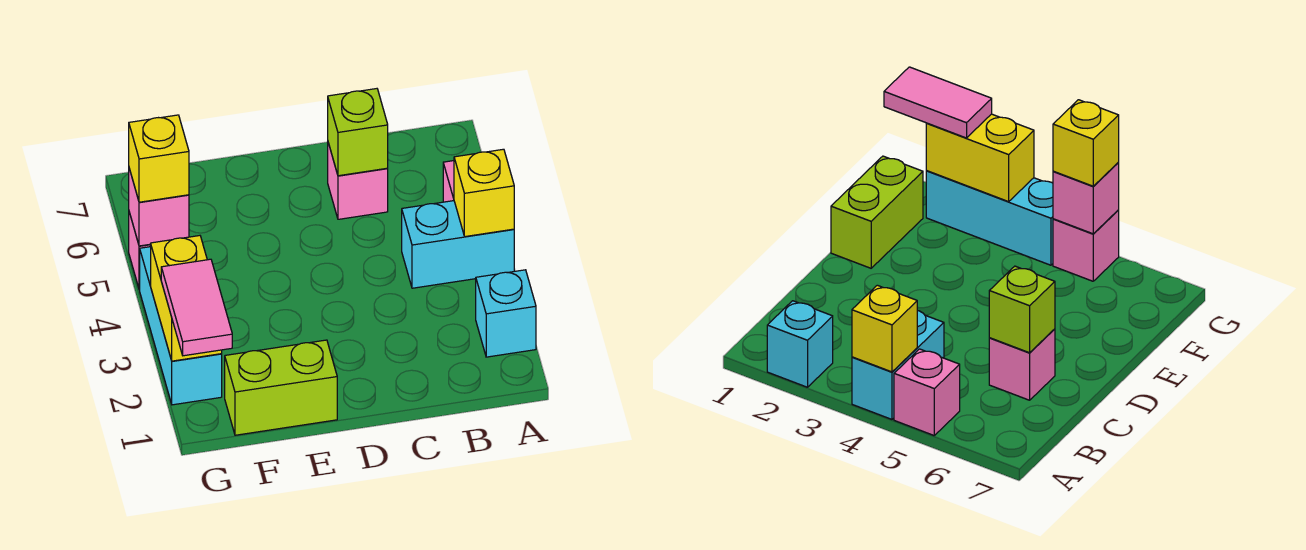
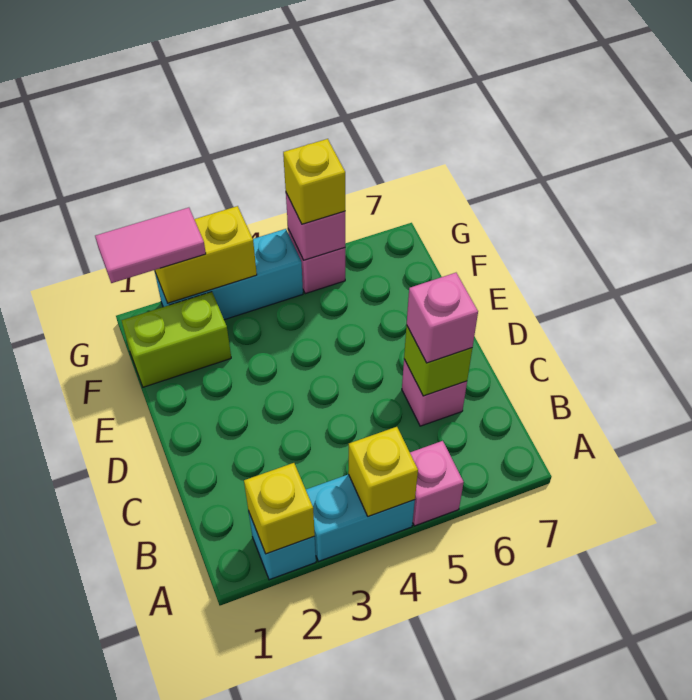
none -> yellow 1x1 brick [244,463,315,554]
cyan 1x2 brick [402,201,514,288] -> cyan 1x2 brick turned to [306,474,415,561]
none -> pink 1x1 brick [407,273,478,363]
lime 1x2 brick [225,340,337,435] -> lime 1x2 brick turned to [122,292,231,387]

